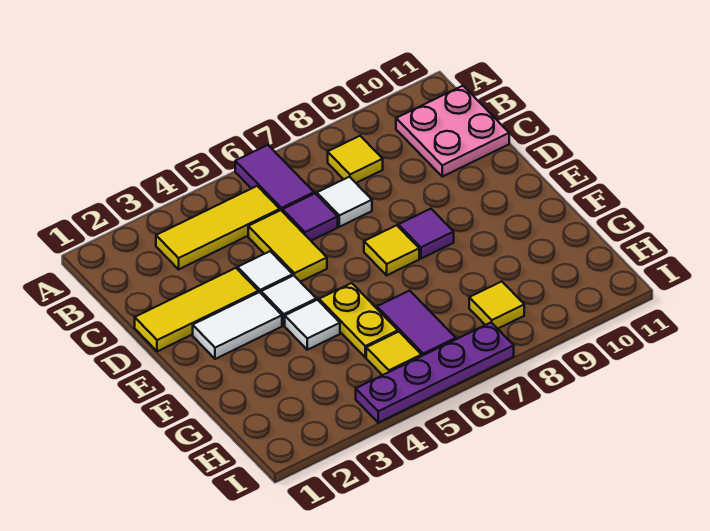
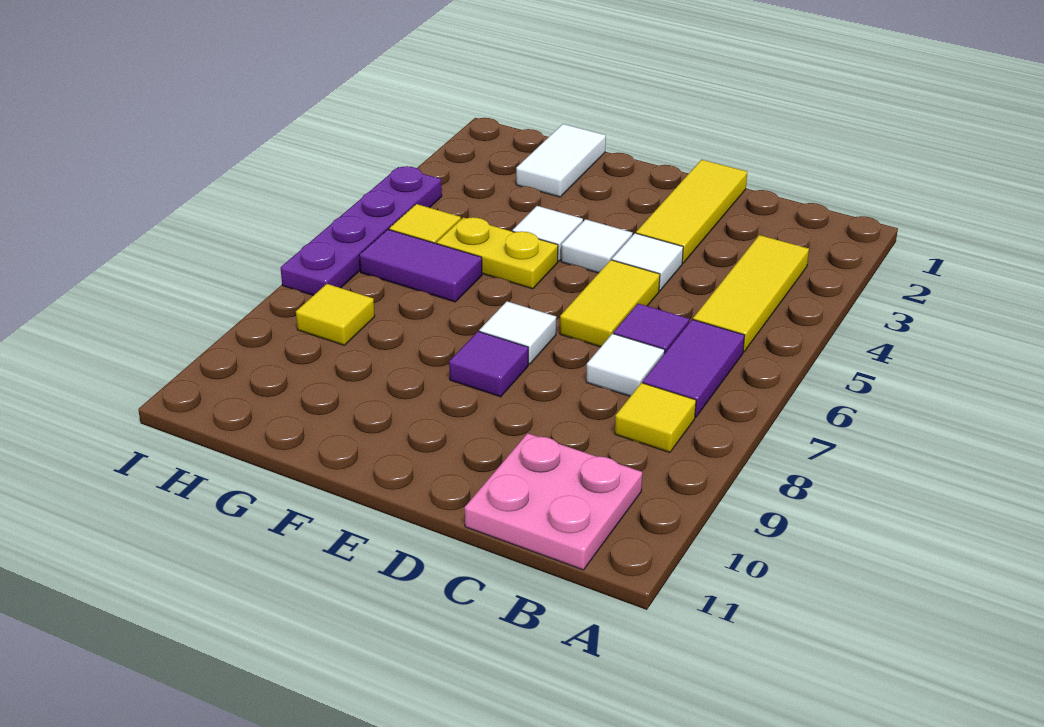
purple 1x2 tile [235,145,314,212] -> purple 1x2 tile turned to [643,319,745,417]
yellow 1x2 tile [248,210,327,282] -> yellow 1x2 tile turned to [560,260,660,347]
white 1x2 tile [193,292,282,359] -> white 1x2 tile moved to [516,124,606,197]
yellow 1x1 tile [364,225,419,275] -> white 1x1 tile [479,301,556,364]

